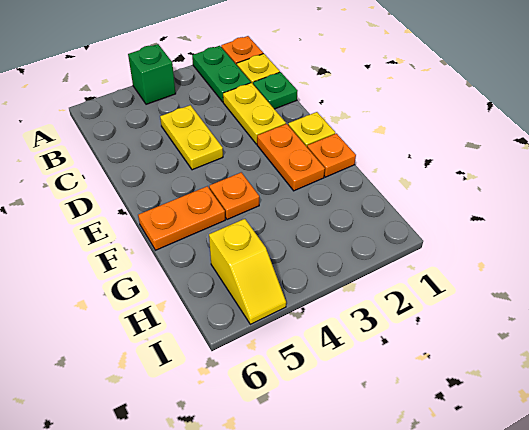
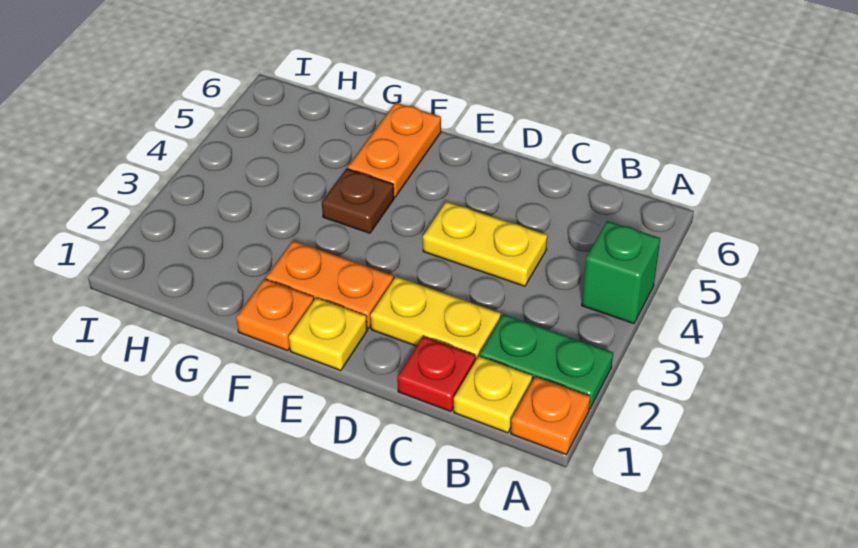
green 1x1 plate [253,72,297,109] -> red 1x1 plate [397,336,476,412]
orange 1x1 plate [209,172,259,220] -> brown 1x1 plate [322,169,394,233]
yellow 1x2 slope [209,219,286,324] -> none

